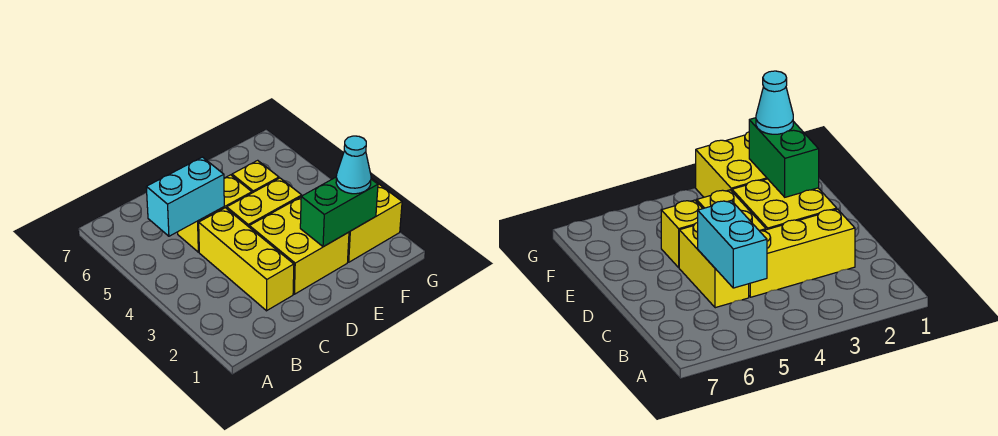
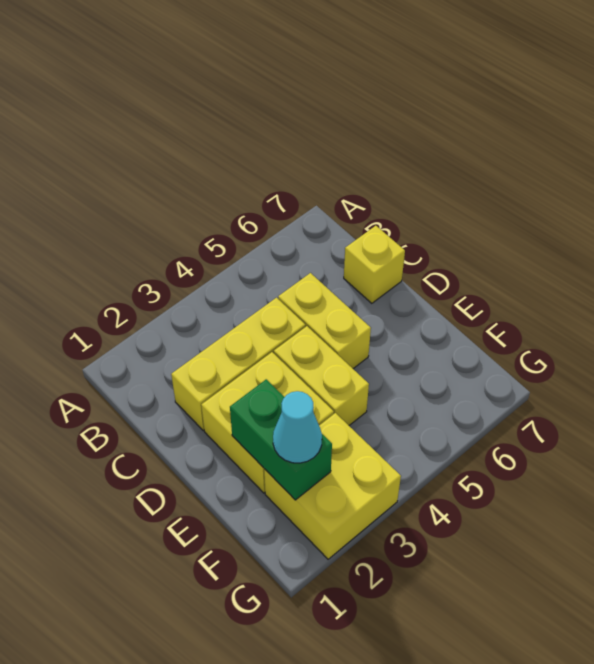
cyan 1x2 brick [146,157,224,236] -> none
yellow 1x1 brick [232,160,279,193] -> yellow 1x1 brick moved to [344,226,405,303]

